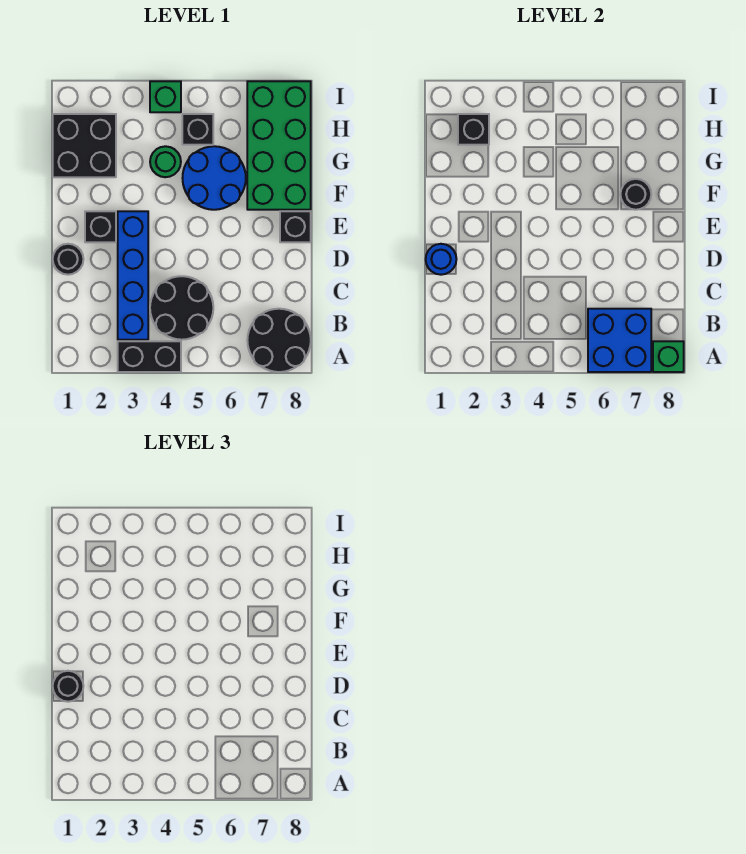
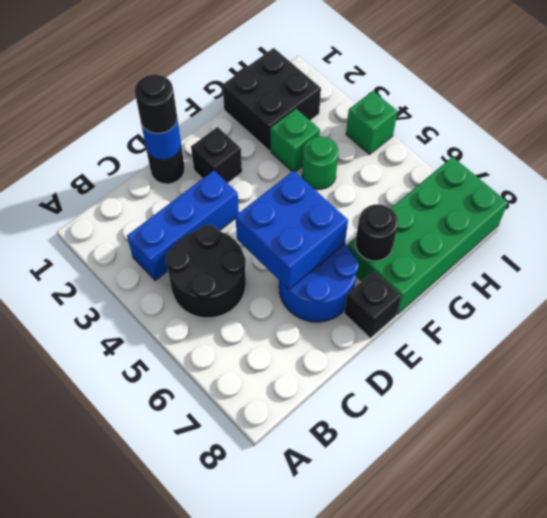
black 1x2 brick [118,341,181,372] -> none
blue 2x2 brick [588,309,651,372] -> blue 2x2 brick moved to [235,170,348,290]
black 2x2 round brick [247,309,311,372] -> none
green 1x1 brick [653,341,684,372] -> green 1x1 brick moved to [271,109,320,172]
blue 1x4 brick [118,211,148,340] -> blue 1x3 brick [127,171,239,281]
blue 2x2 round brick [183,146,246,210] -> blue 2x2 round brick moved to [279,244,358,322]
black 1x1 brick [458,114,489,145] -> none
black 1x1 brick [182,114,213,145] -> none

